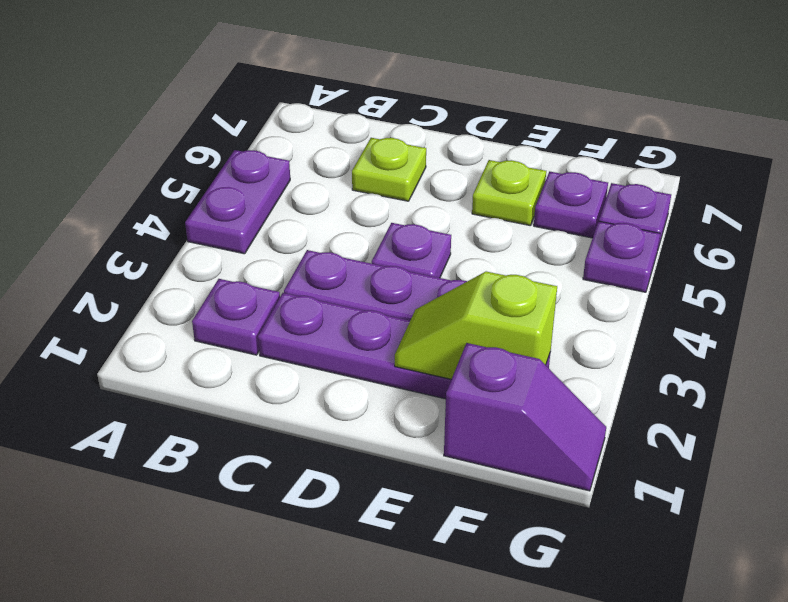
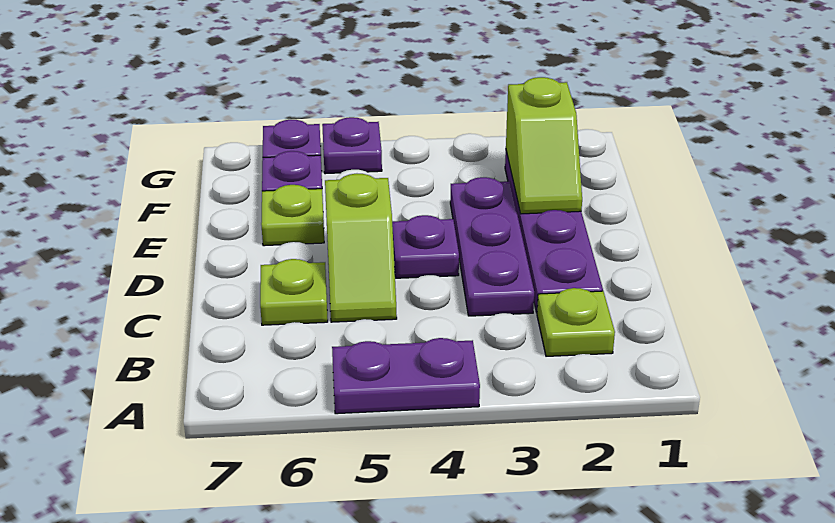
purple 1x1 plate [192,279,280,355] -> lime 1x1 plate [537,288,615,356]
none -> lime 1x2 slope [325,174,397,322]
purple 1x2 slope [444,343,606,491] -> none

